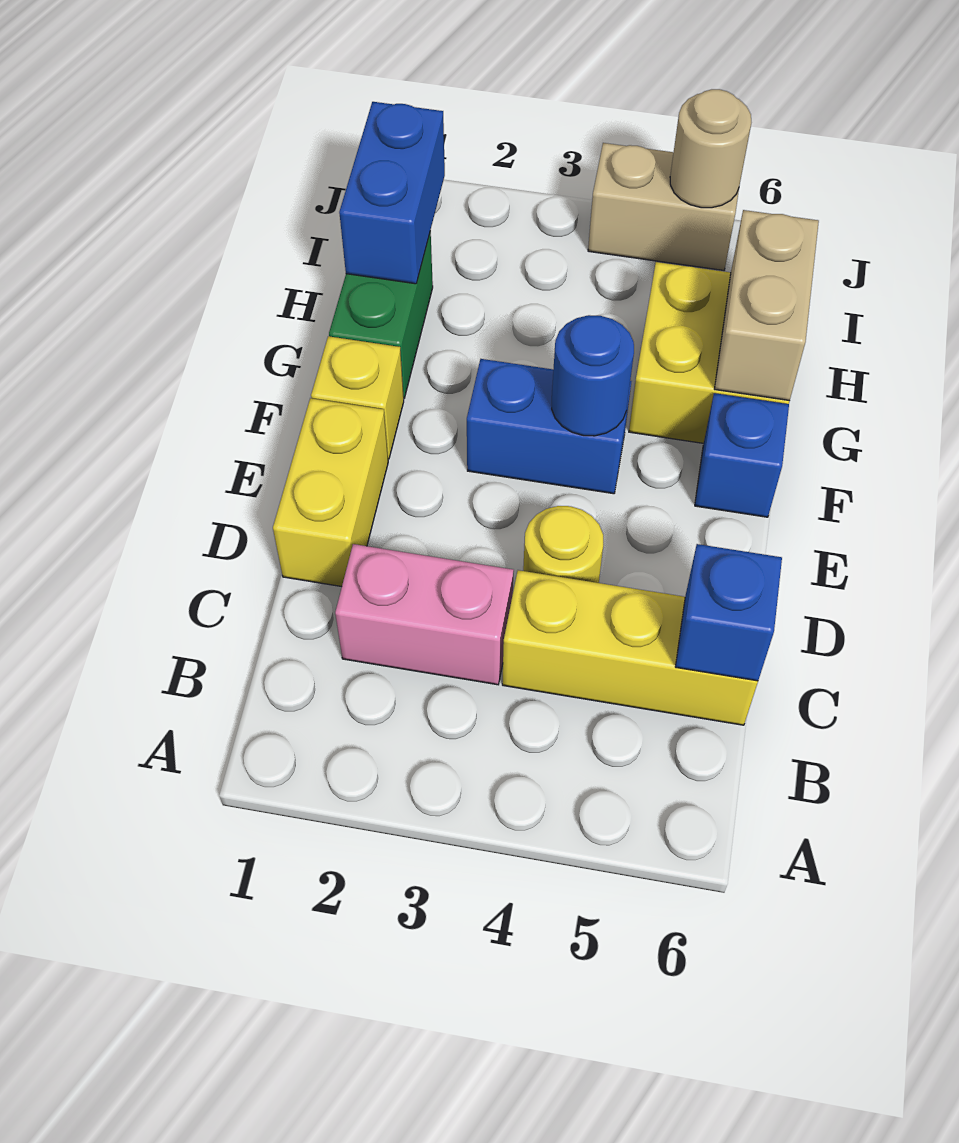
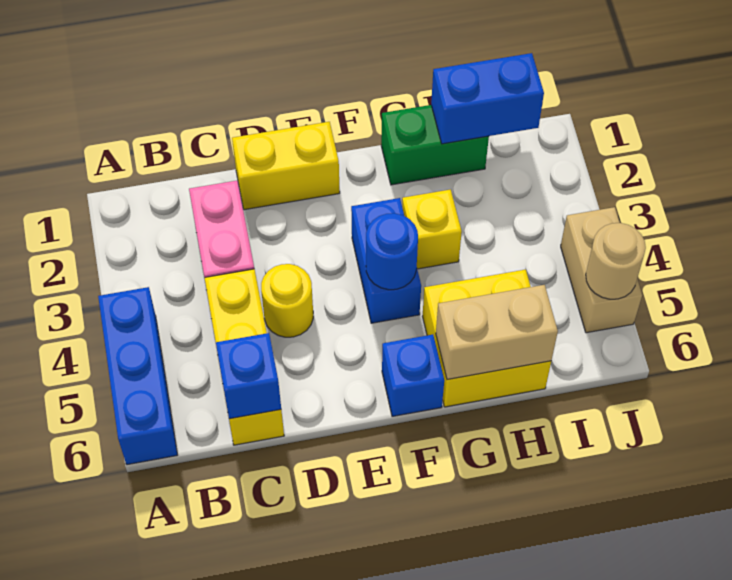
none -> blue 1x3 brick [98,287,177,465]
yellow 1x1 brick [311,336,404,459] -> yellow 1x1 brick moved to [402,190,462,269]

